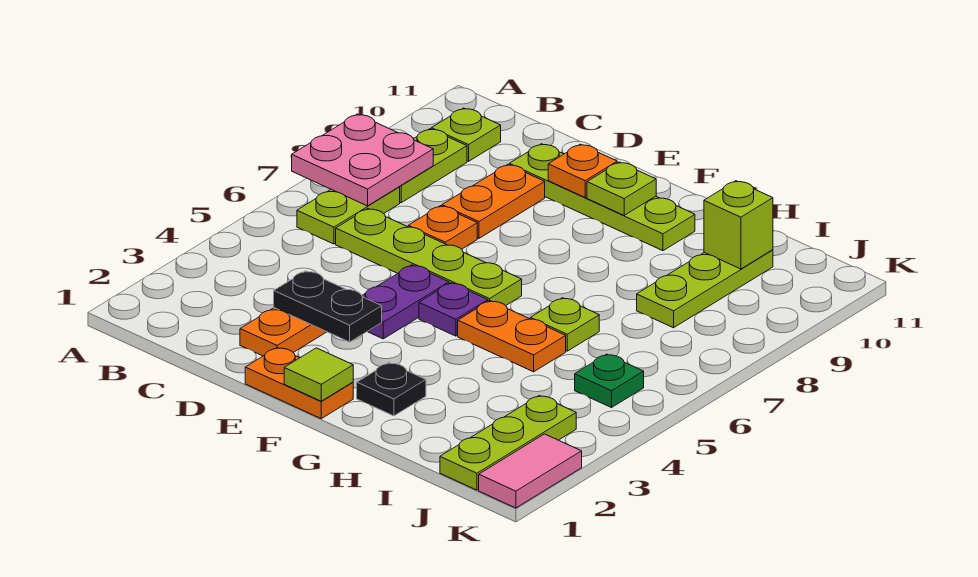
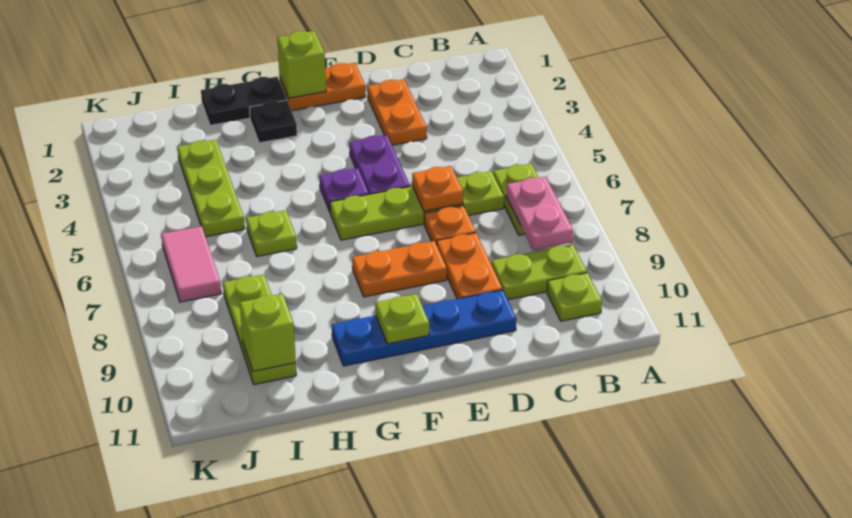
pink 2x2 plate [292,114,433,206] -> pink 1x2 plate [506,177,573,250]
lime 1x2 plate [399,129,467,203] -> lime 1x2 plate turned to [491,244,587,300]
black 1x2 plate [274,271,382,342] -> black 1x2 plate moved to [201,77,287,125]
lime 1x4 plate [509,144,695,251] -> blue 1x4 plate [332,290,516,366]
orange 1x1 plate [548,144,617,197] -> orange 1x1 plate moved to [412,166,463,211]
lime 1x1 tile [284,348,353,401] -> lime 1x1 brick [277,31,326,98]
orange 1x2 plate [458,301,566,372] -> orange 1x2 plate moved to [352,241,447,297]
lime 1x3 plate [440,396,576,490] -> lime 1x3 plate moved to [178,140,245,237]
green 1x1 plate [575,354,644,408] -> none
pink 1x2 tile [479,434,582,508] -> pink 1x2 tile moved to [161,226,221,302]

